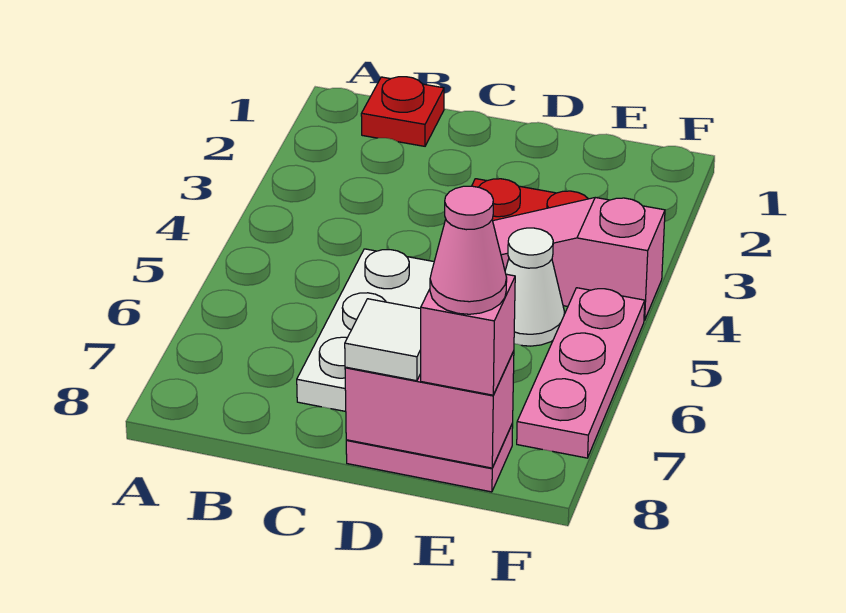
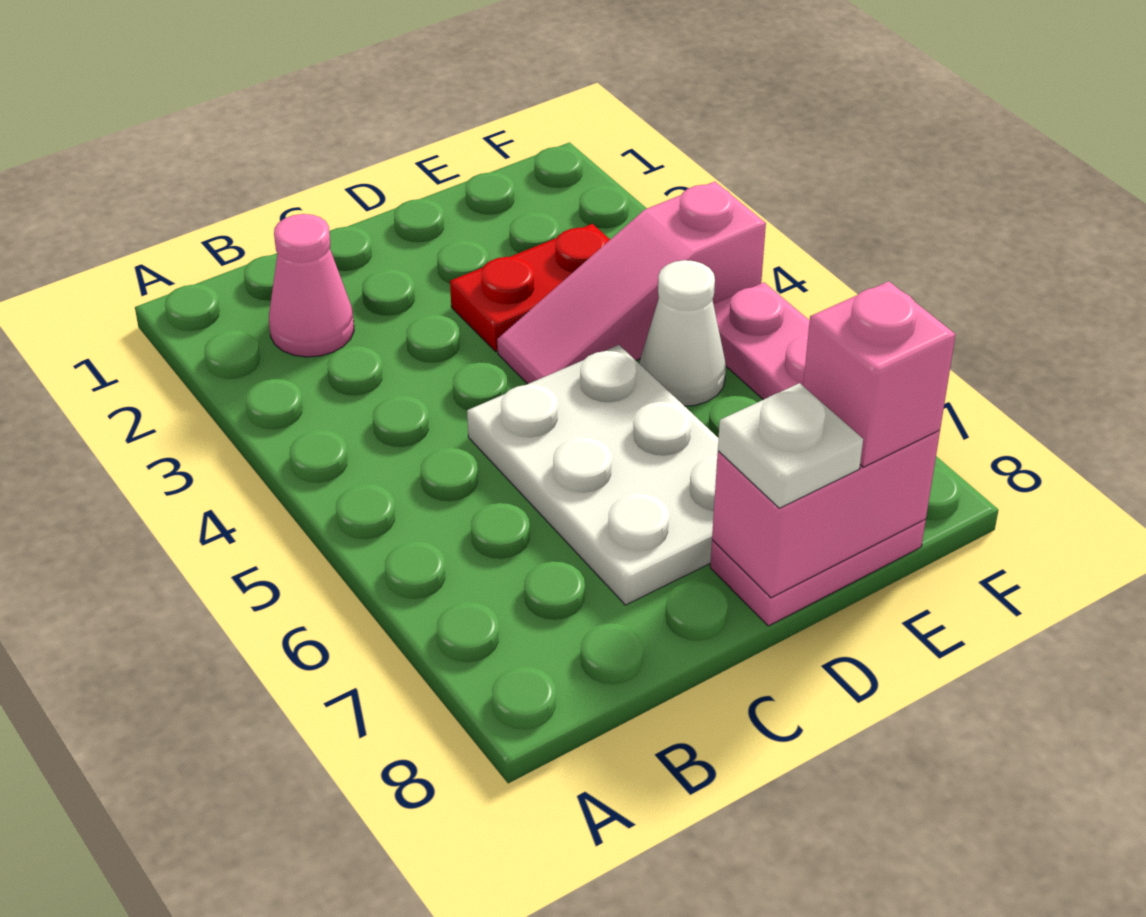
red 1x1 plate [361,77,444,146] -> none
white 1x1 tile [345,299,421,381] -> white 1x1 plate [718,383,863,508]
pink 1x1 cone [430,186,507,314] -> pink 1x1 cone moved to [269,214,354,357]

